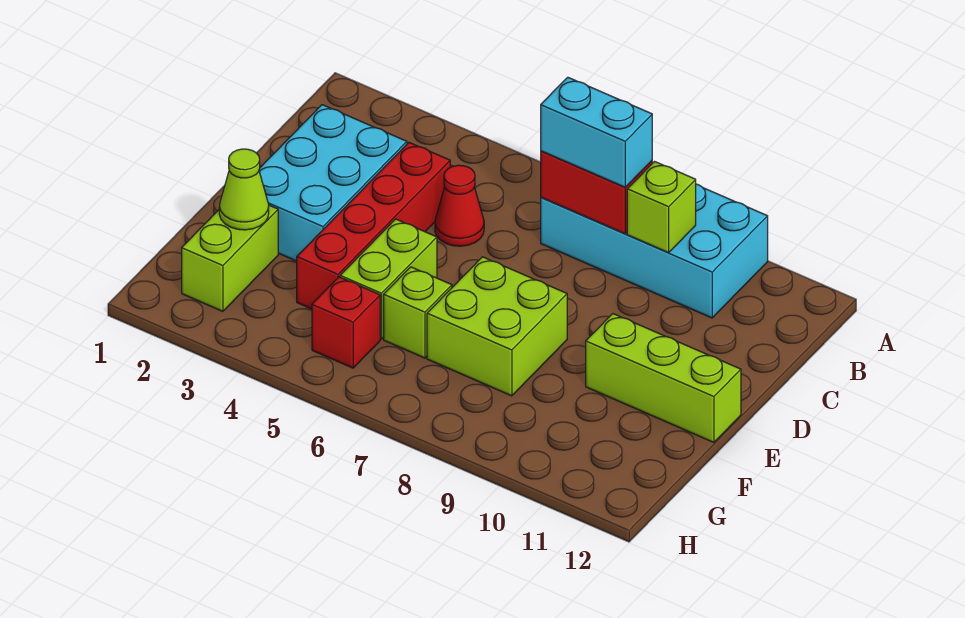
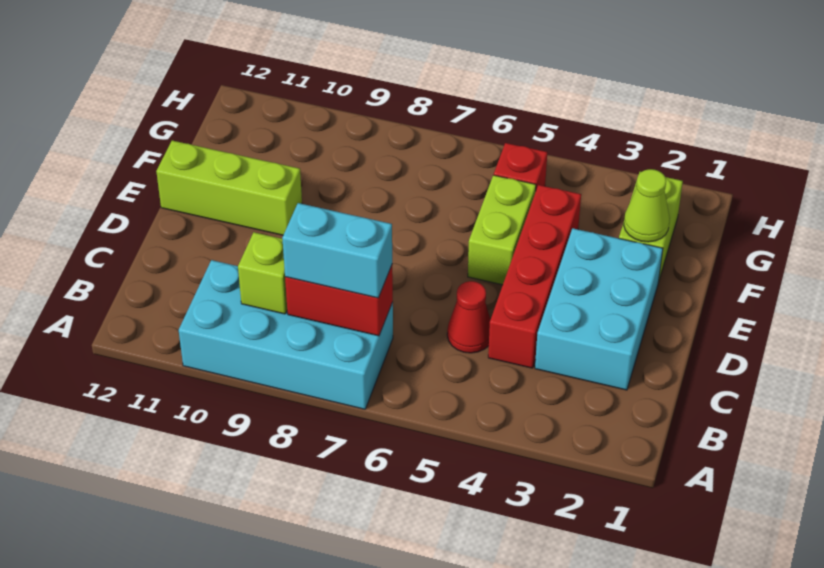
lime 2x2 brick [427,257,567,396] -> none
lime 1x1 brick [384,267,452,358] -> none

